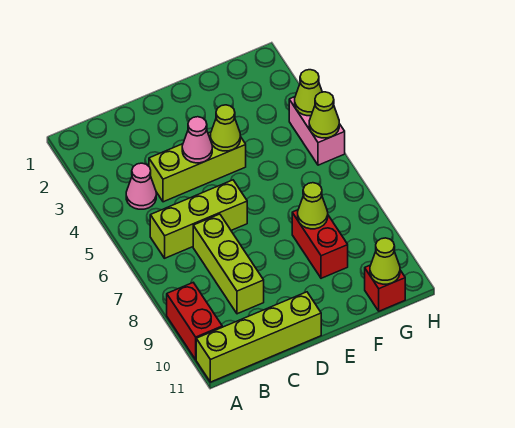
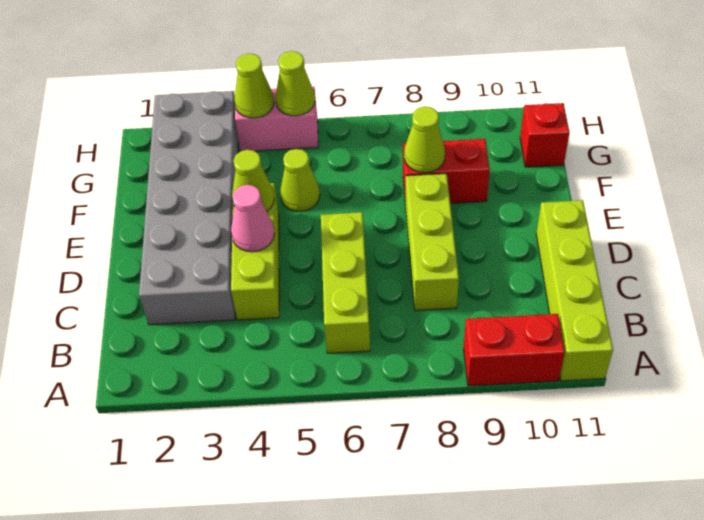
pink 1x1 cone [126,163,156,209] -> none
none -> grey 2x6 brick [139,91,239,325]
lime 1x3 brick [193,214,264,314] -> lime 1x3 brick turned to [406,174,459,310]
lime 1x1 cone [370,238,400,284] -> lime 1x1 cone moved to [280,149,320,211]

